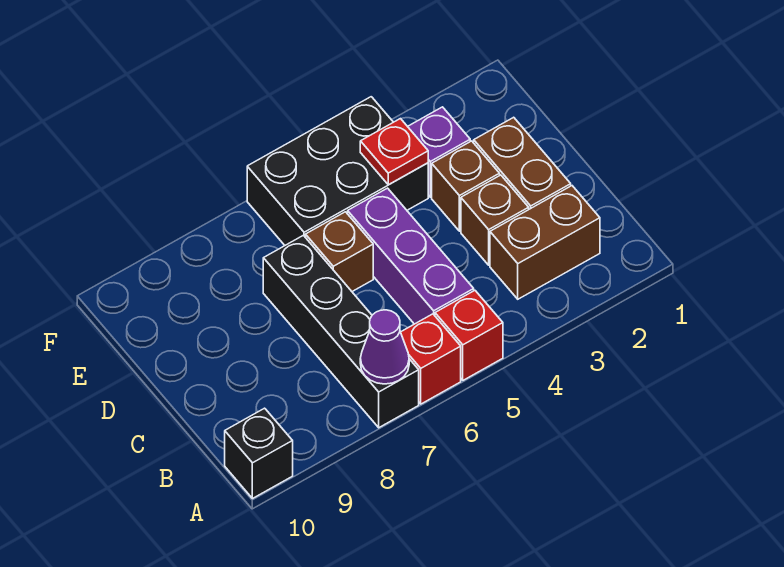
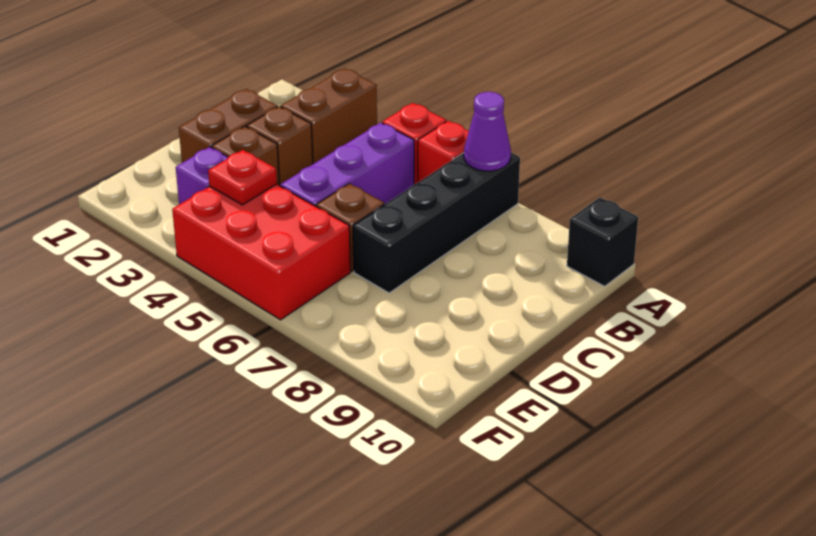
brown 1x2 brick [490,186,600,299] -> brown 1x2 brick turned to [281,68,377,164]
black 2x3 brick [247,97,428,245] -> red 2x3 brick [172,184,350,320]

